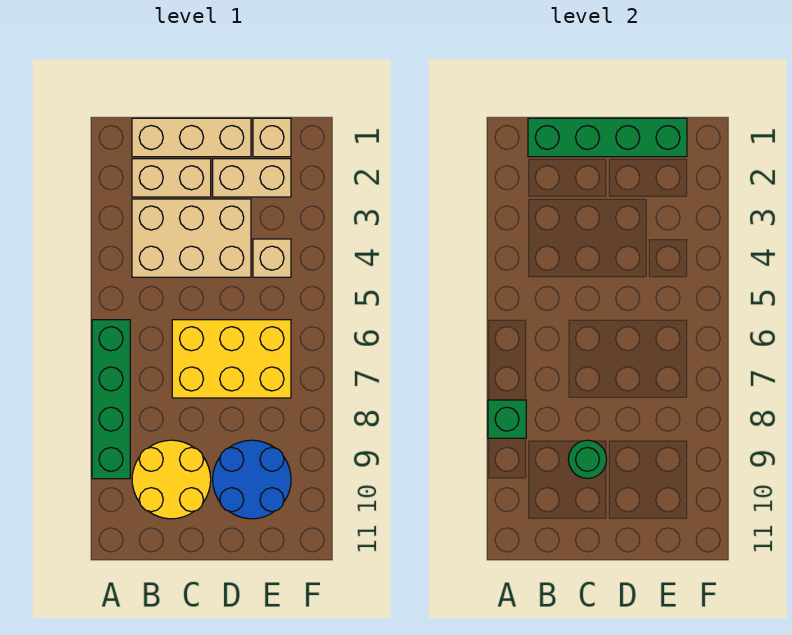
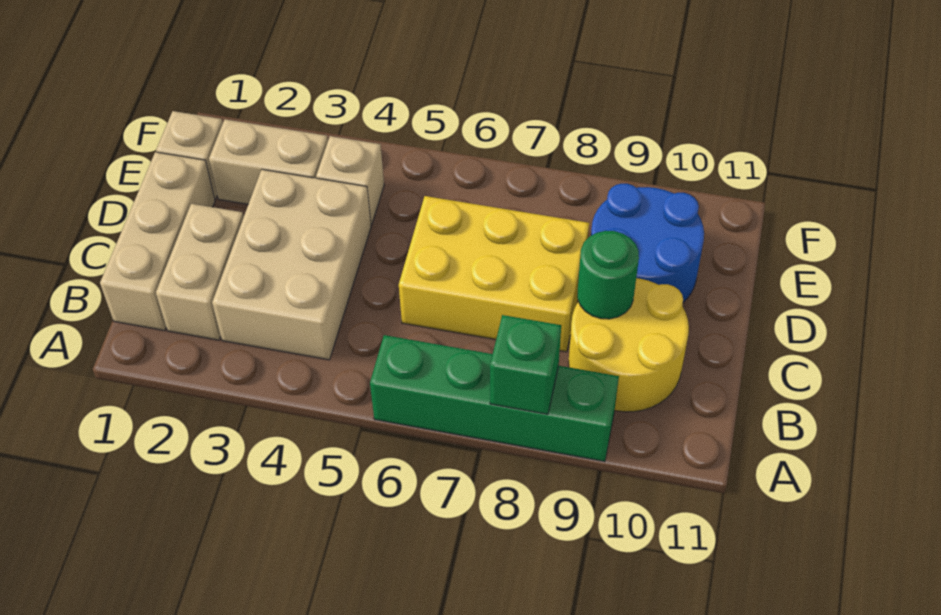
green 1x4 brick [528,118,687,157] -> none
yellow 2x3 brick [172,320,291,398] -> yellow 2x3 brick turned to [399,196,589,352]
tan 1x2 brick [213,159,291,197] -> tan 1x2 brick turned to [209,119,328,204]

